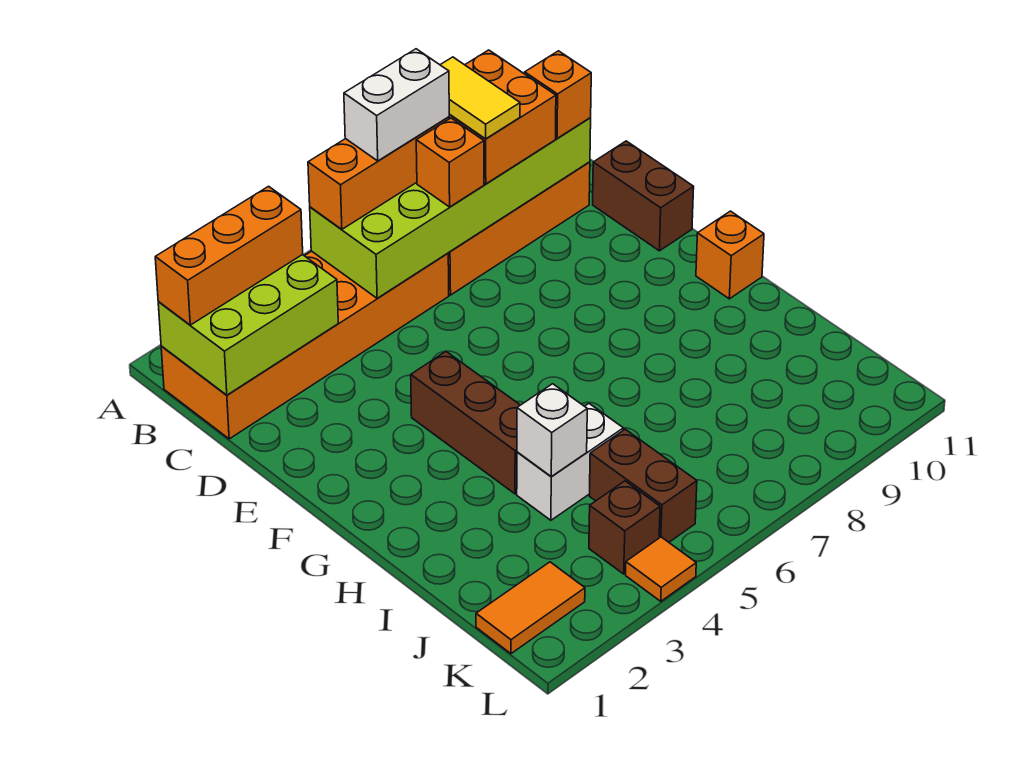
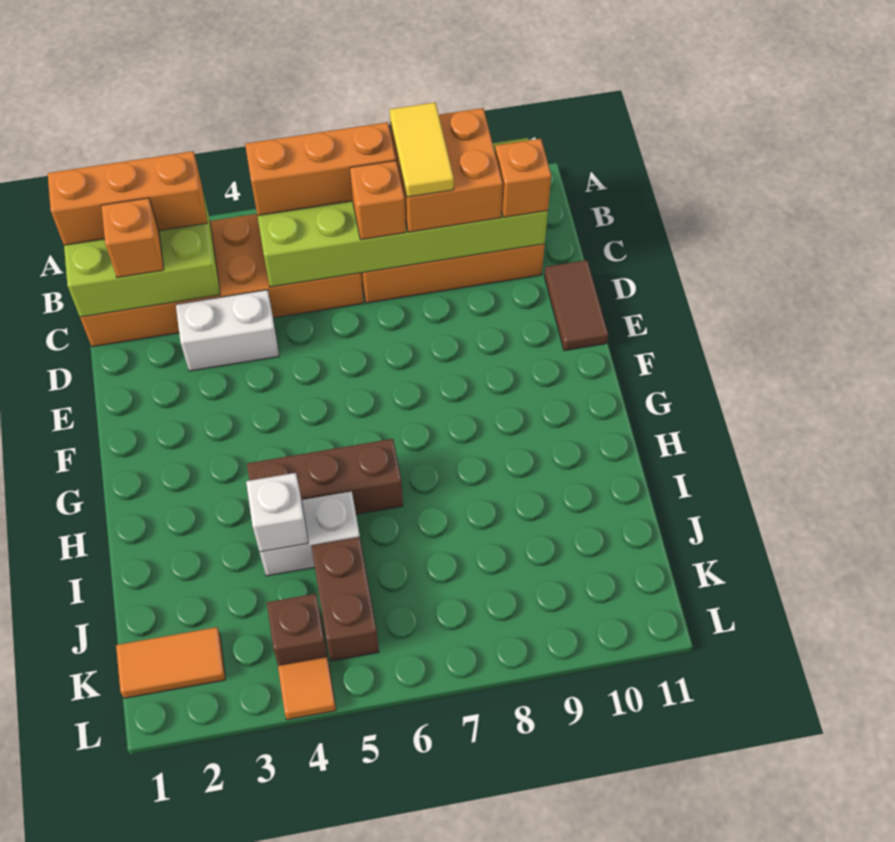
white 1x2 brick [344,49,449,161] -> white 1x2 brick moved to [176,290,279,371]
brown 1x2 brick [593,141,694,251] -> brown 1x2 tile [544,260,608,351]
brown 1x3 brick [411,351,520,494] -> brown 1x3 brick turned to [247,439,403,514]
orange 1x1 brick [696,211,764,299] -> orange 1x1 brick moved to [101,198,164,278]

